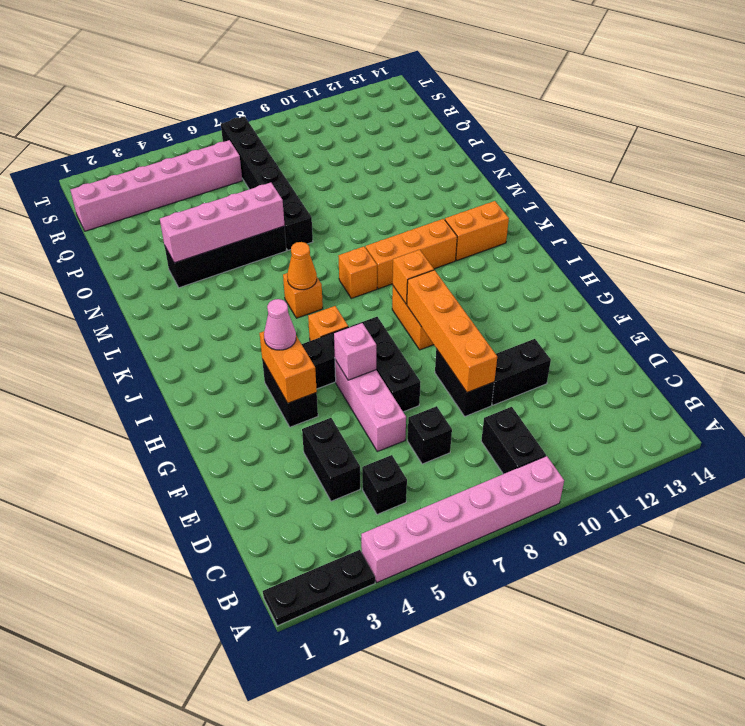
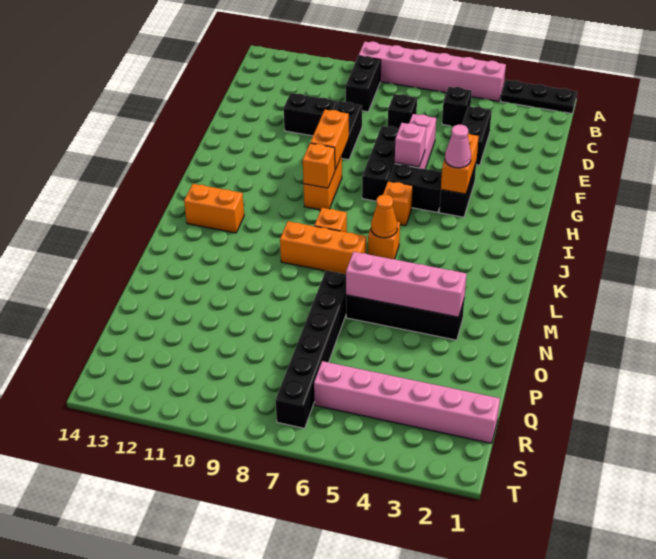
orange 1x4 brick [407,270,497,392] -> orange 1x2 brick [310,110,349,170]
orange 1x3 brick [366,219,457,289] -> orange 1x3 brick moved to [280,221,366,274]

